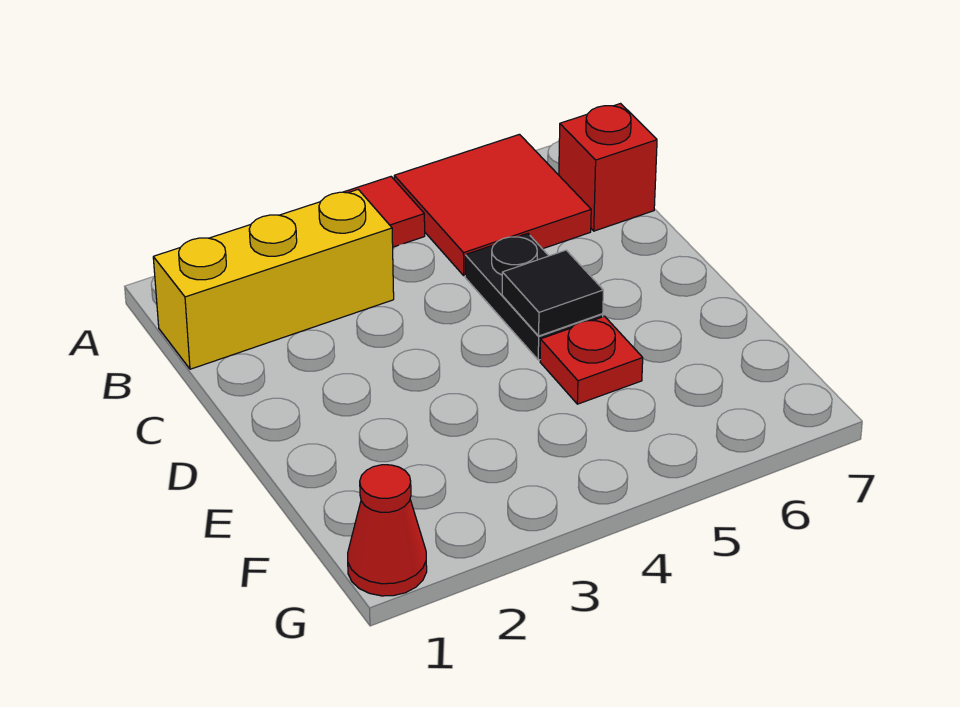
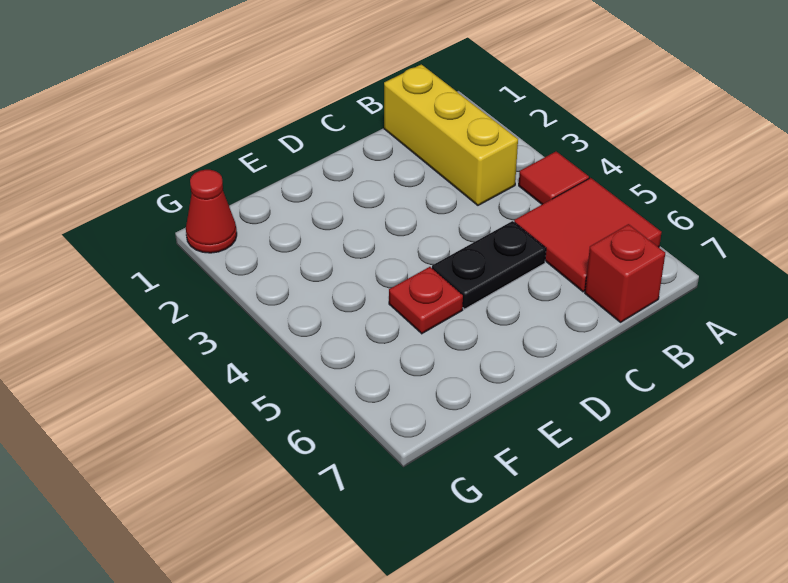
black 1x1 tile [502,250,603,336] -> none

